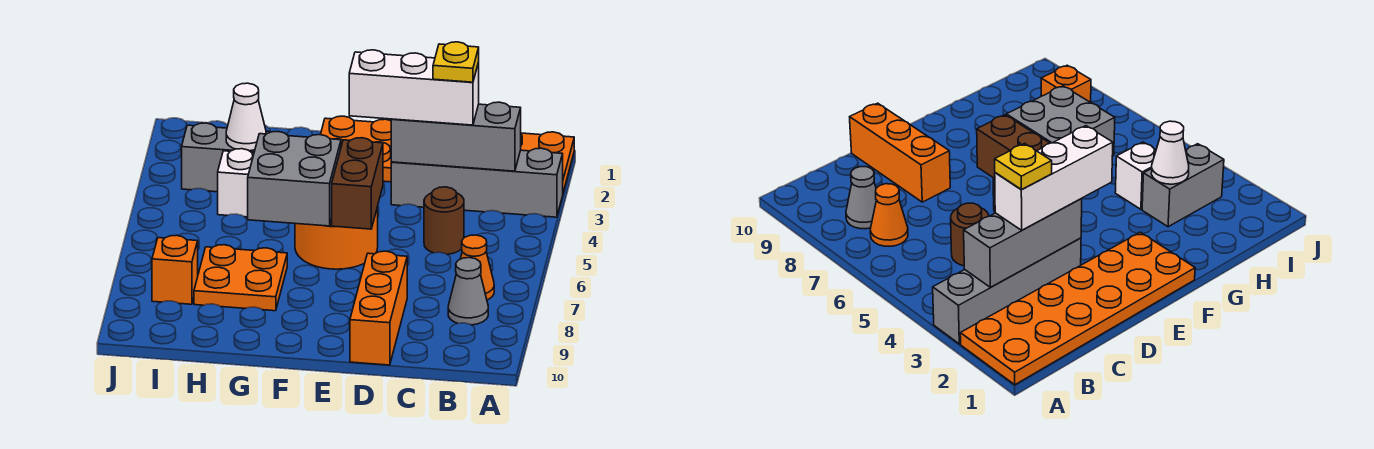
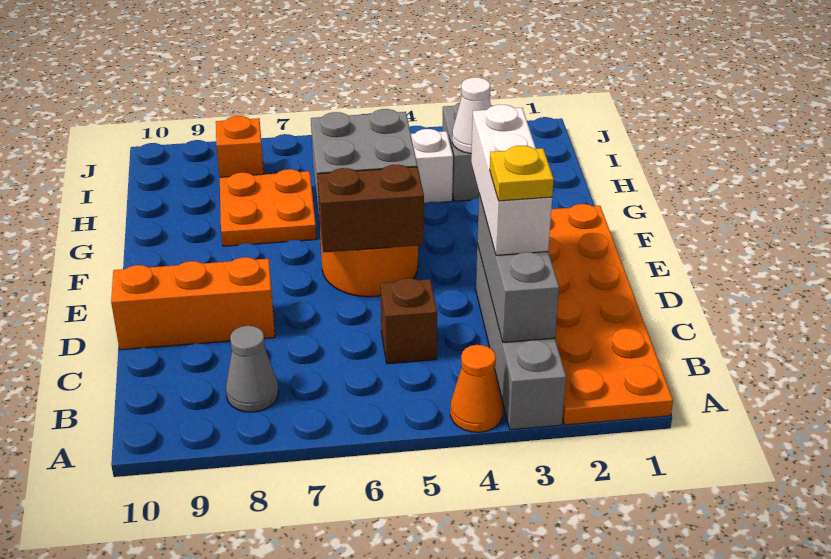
orange 1x1 cone [460,235,494,300] -> orange 1x1 cone moved to [450,345,503,432]
brown 1x1 round brick [424,187,464,254] -> brown 1x1 brick [380,278,437,364]

